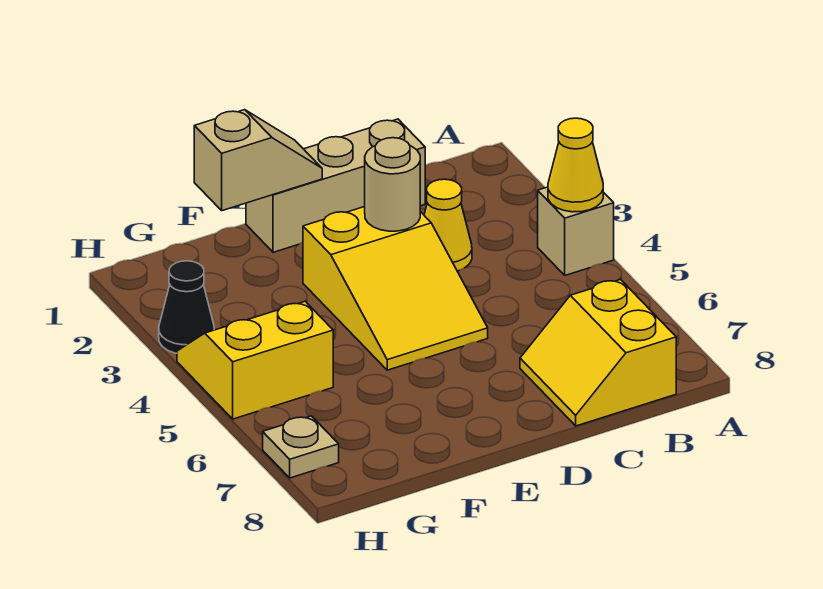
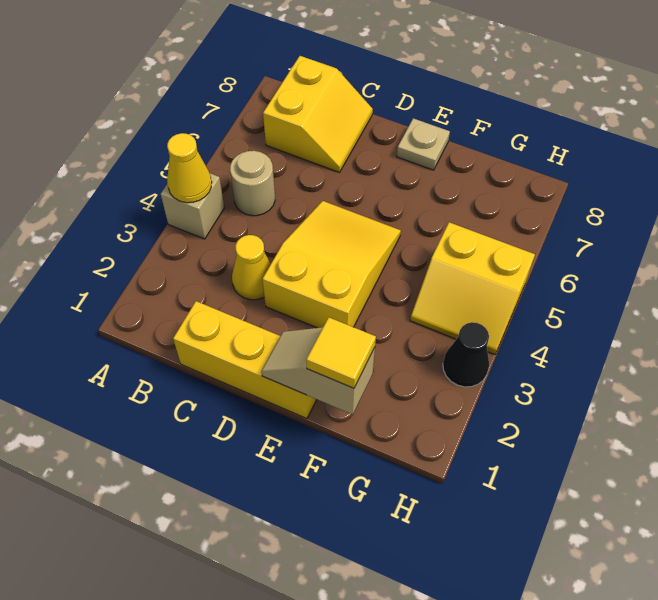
tan 1x3 brick [246,119,425,252] -> yellow 1x3 brick [173,301,317,419]
tan 1x1 round brick [365,138,420,231] -> tan 1x1 round brick moved to [230,151,275,216]
none -> yellow 1x1 tile [306,318,376,388]
tan 1x1 plate [263,416,339,478] -> tan 1x1 plate moved to [397,118,450,170]

